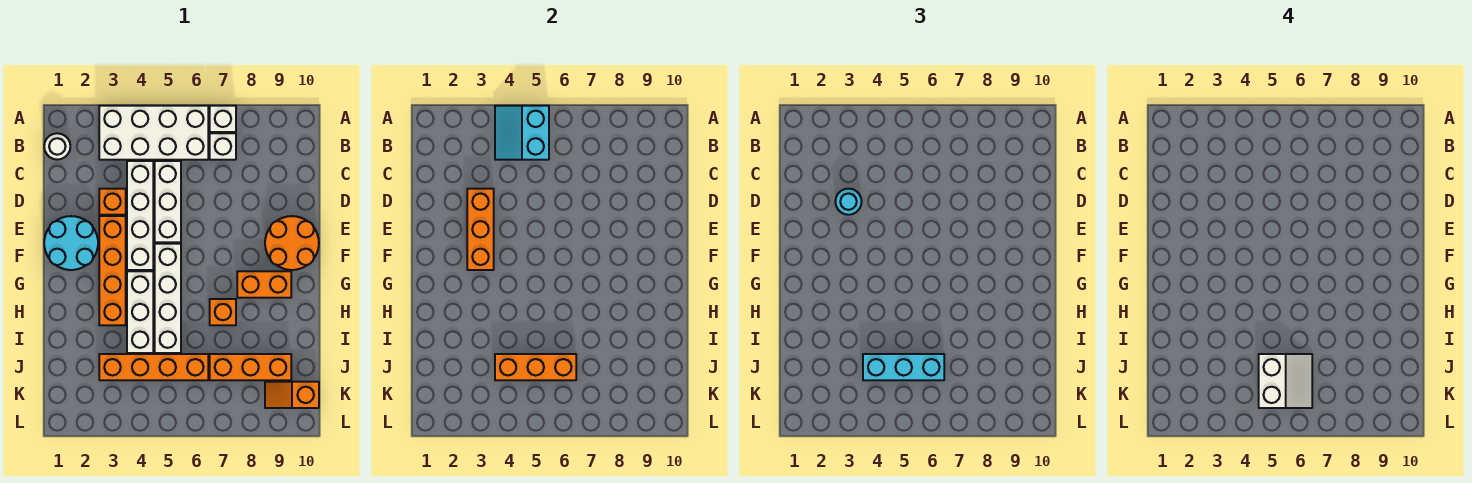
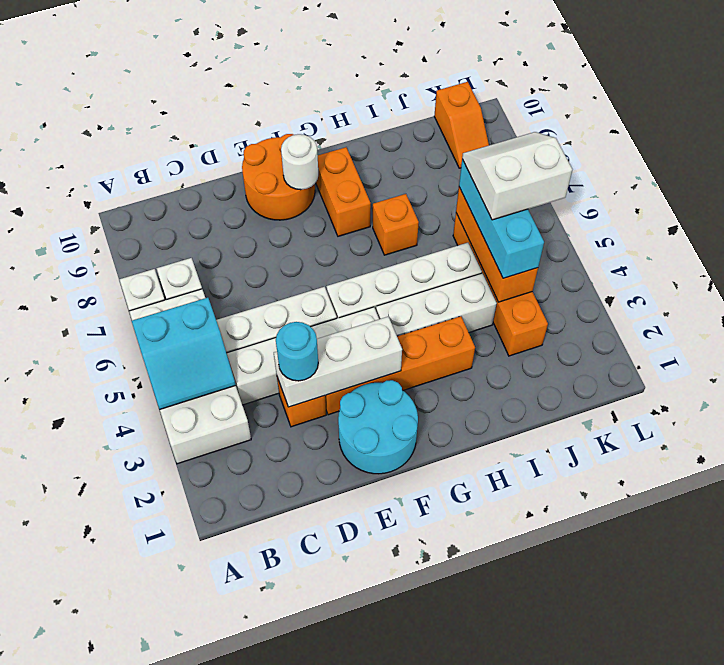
white 1x1 round brick [44,133,70,160] -> white 1x1 round brick moved to [281,134,318,190]
orange 1x3 brick [467,189,494,270] -> white 1x3 brick [274,317,402,407]
orange 1x3 brick [210,354,291,380] -> none

